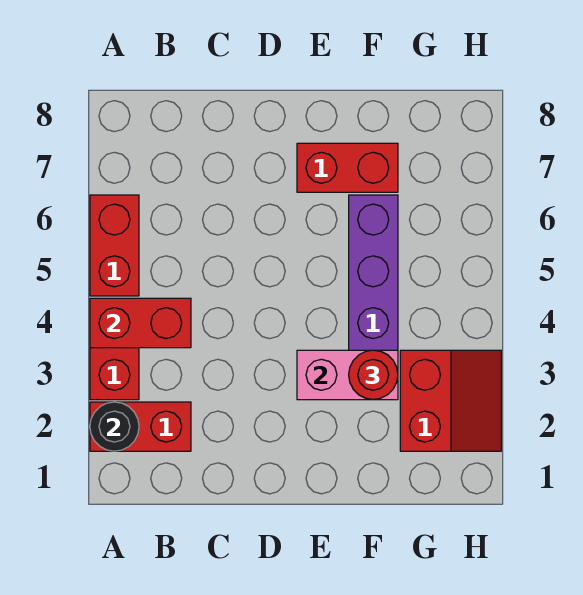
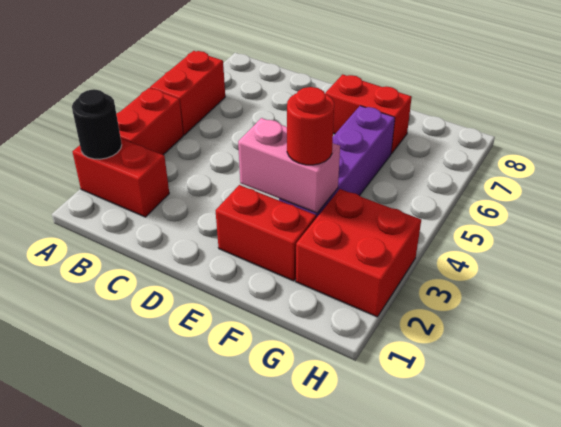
red 1x2 brick [90,298,191,348] -> red 1x2 brick moved to [216,185,316,281]
red 2x2 slope [400,350,501,451] -> red 2x2 brick [296,189,421,317]

